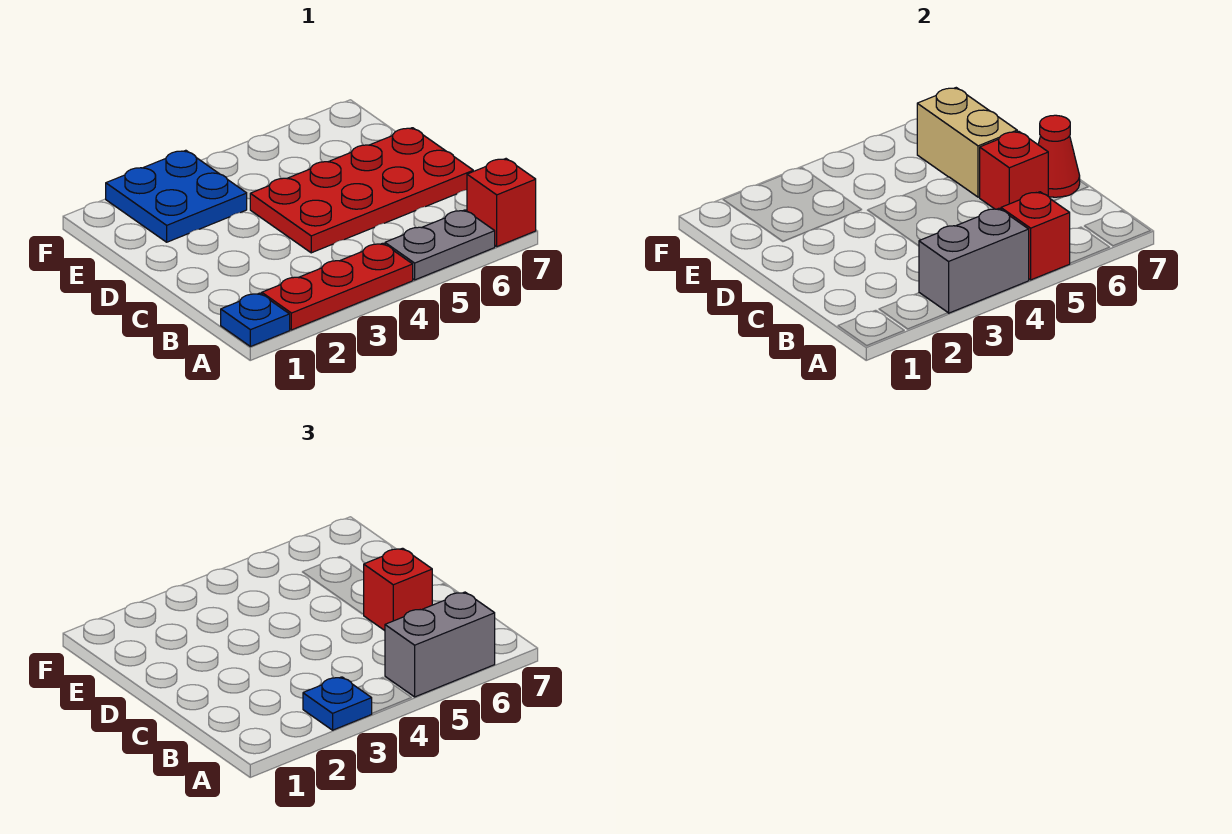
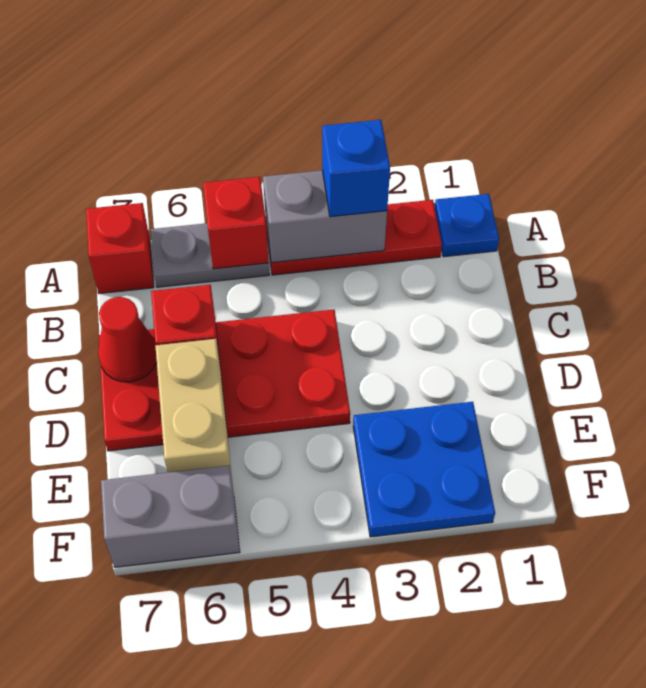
blue 1x1 plate [303,677,372,730] -> blue 1x1 brick [322,120,390,217]
grey 1x2 brick [385,592,495,697] -> grey 1x2 brick moved to [101,465,240,567]
red 1x1 brick [363,548,432,631] -> none

